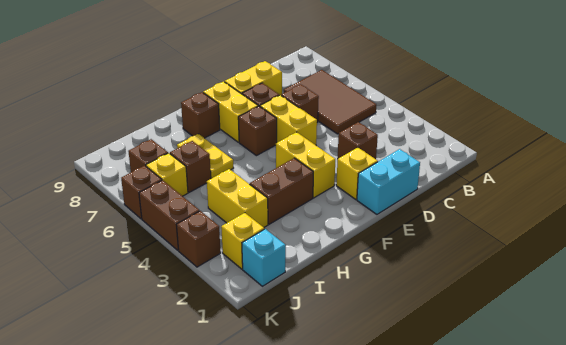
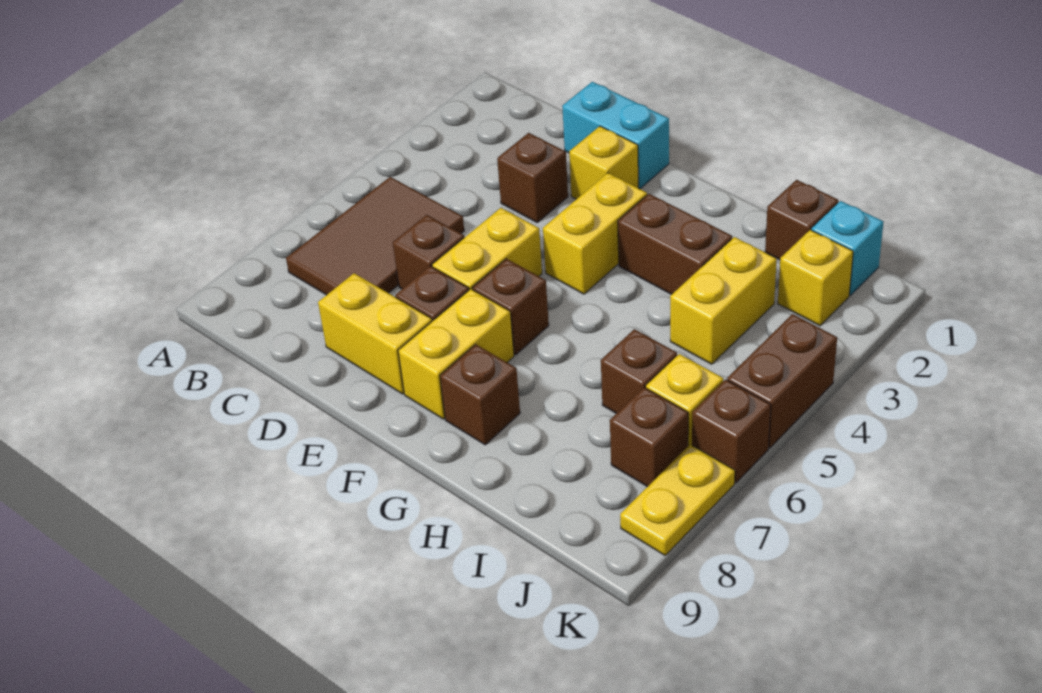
yellow 1x2 plate [177,134,233,179] -> yellow 1x2 plate moved to [620,445,735,555]
brown 1x1 brick [176,211,221,267] -> brown 1x1 brick moved to [765,180,838,260]

